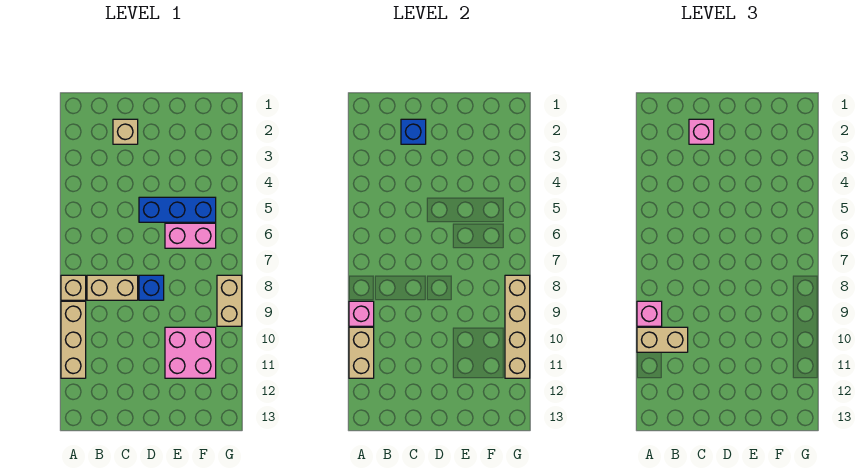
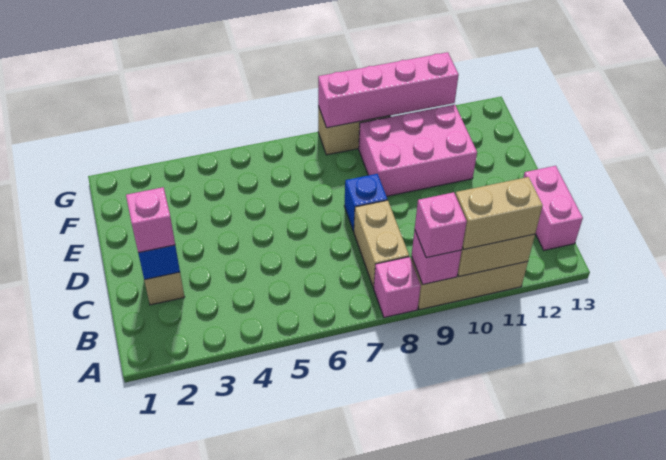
tan 1x1 brick [61,275,86,300] -> pink 1x1 brick [374,257,421,318]
tan 1x2 brick [637,327,688,352] -> tan 1x2 brick turned to [455,177,543,250]
blue 1x3 brick [139,197,216,222] -> none
pink 1x2 brick [165,223,216,248] -> pink 1x2 brick moved to [523,166,583,250]
pink 2x2 brick [165,327,216,378] -> pink 2x3 brick [359,105,477,196]
tan 1x4 brick [505,275,530,378] -> pink 1x4 brick [318,52,459,128]

